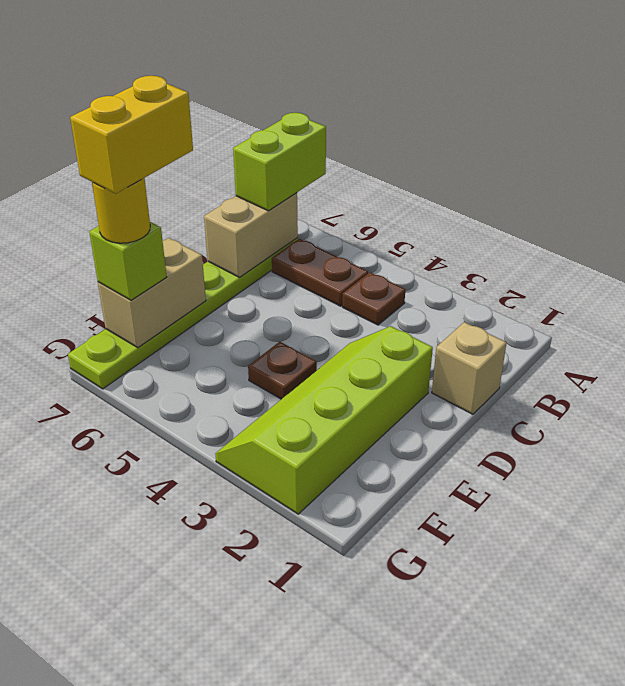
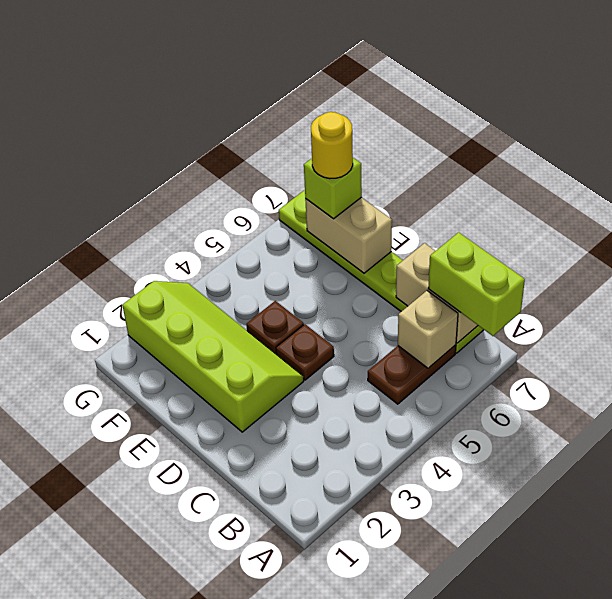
brown 1x1 plate [342,272,405,325] -> brown 1x1 plate moved to [276,324,334,380]
tan 1x1 brick [432,322,507,414] -> tan 1x1 brick moved to [398,291,458,368]
yellow 1x2 brick [70,76,193,194] -> none

